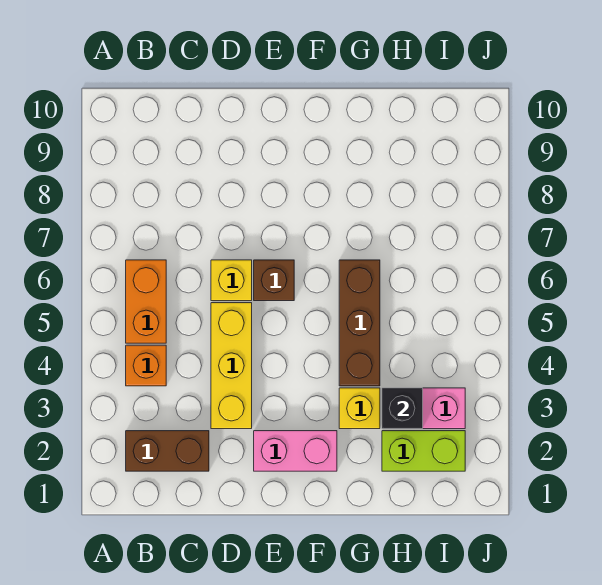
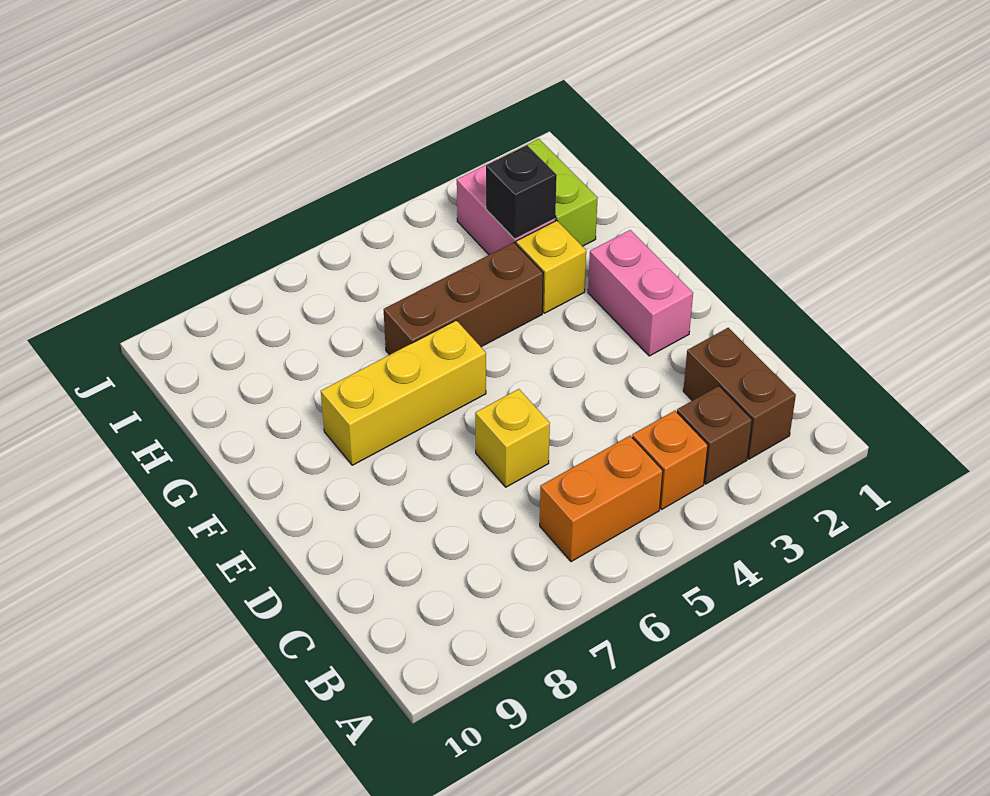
yellow 1x3 brick [211,303,252,429] -> yellow 1x3 brick moved to [321,320,486,465]
brown 1x1 brick [254,260,294,301] -> brown 1x1 brick moved to [677,386,752,484]

